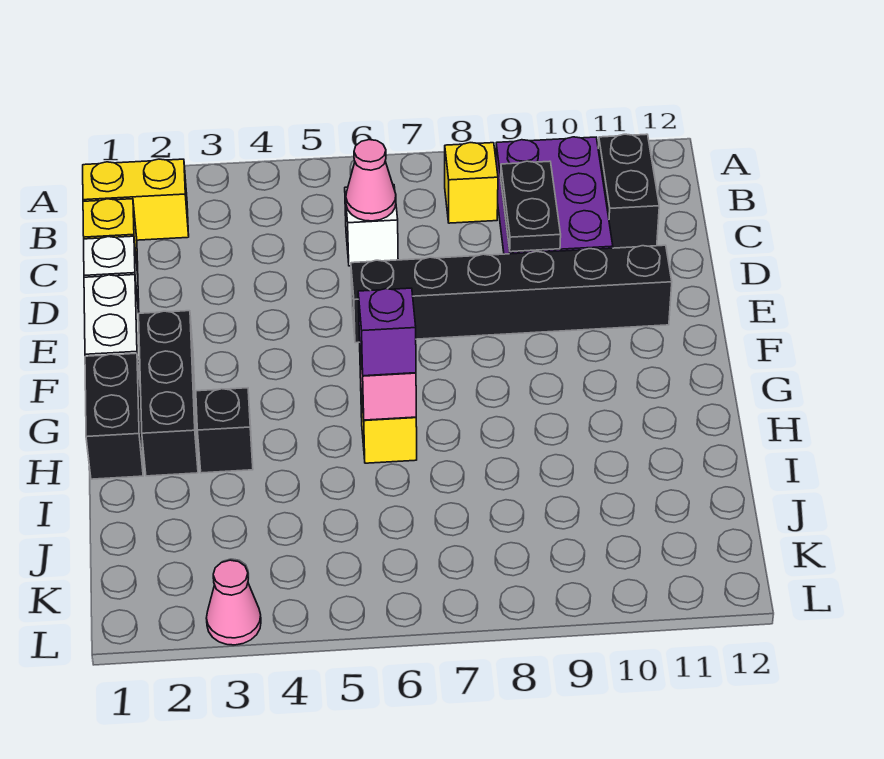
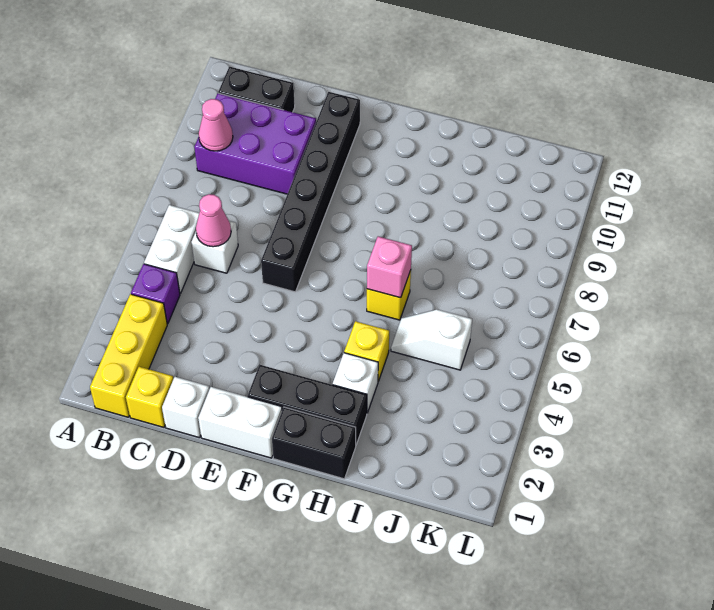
yellow 1x2 brick [83,159,189,240] -> yellow 1x3 brick [90,294,167,417]
none -> white 1x2 brick [144,205,199,294]
yellow 1x1 brick [445,143,498,223] -> yellow 1x1 brick moved to [344,321,389,381]
black 1x2 plate [501,161,561,252] -> none
black 1x1 brick [196,388,253,473] -> white 1x1 brick [333,353,378,413]
purple 1x1 brick [358,288,416,376] -> purple 1x1 brick moved to [131,264,180,324]
none -> white 1x2 slope [391,309,472,370]
pink 1x1 cone [206,560,261,645] -> pink 1x1 cone moved to [199,99,233,151]

